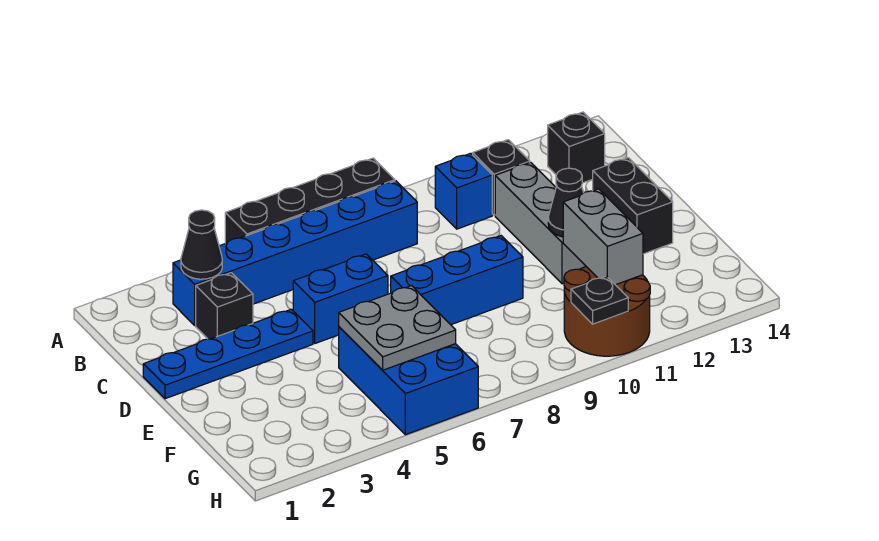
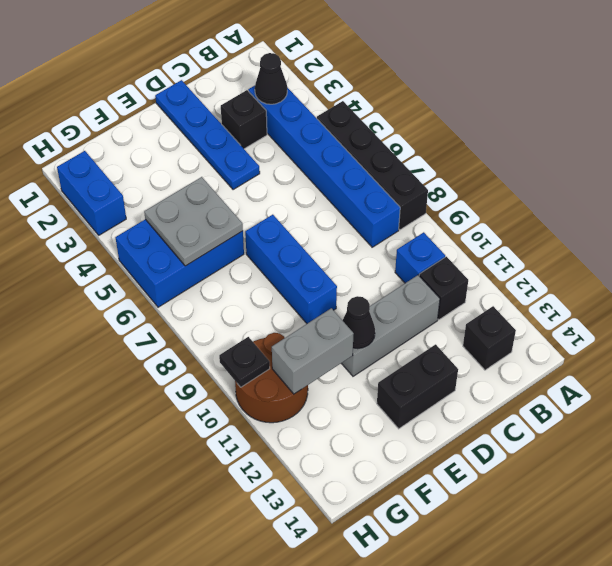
blue 1x2 brick [293,254,388,343] -> blue 1x2 brick moved to [57,151,126,235]

